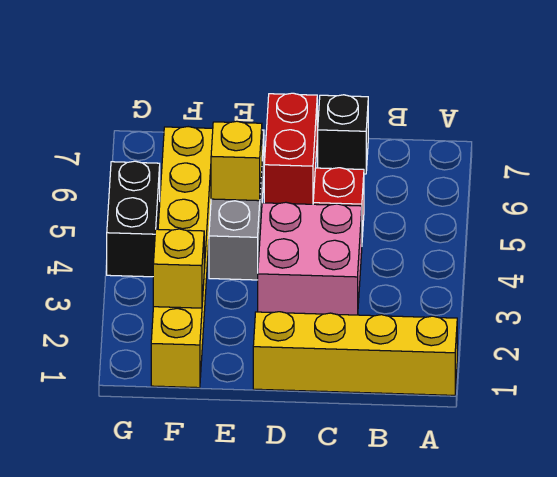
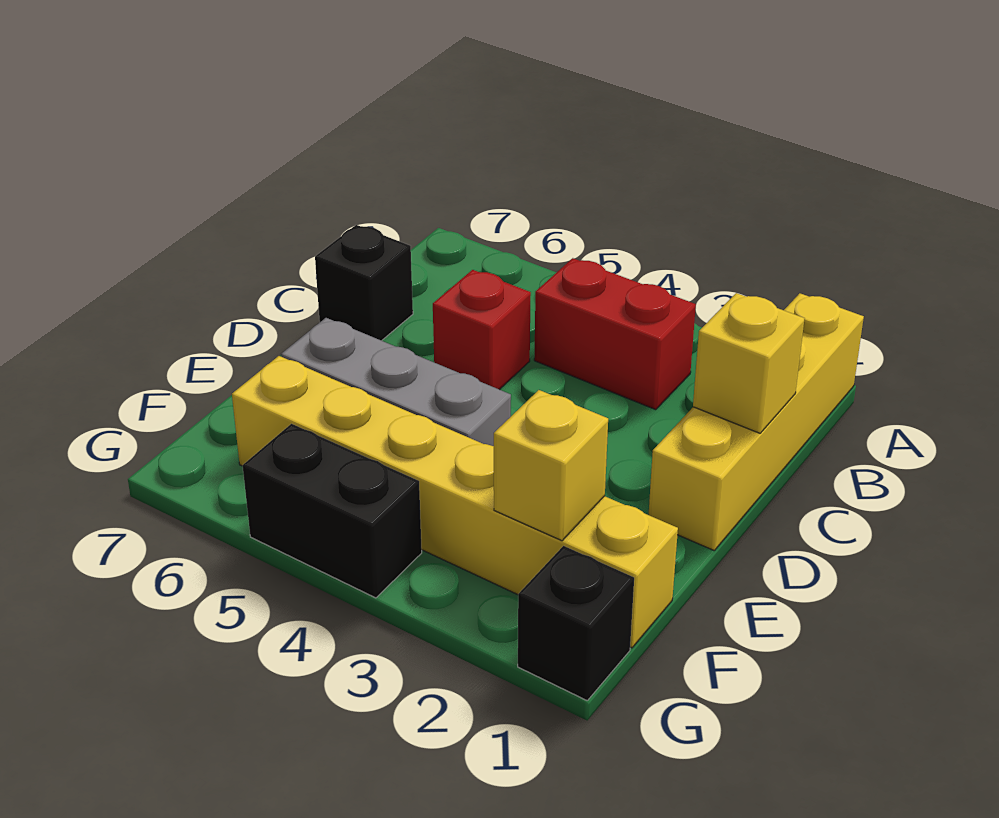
pink 2x2 brick [258,202,362,315] -> none
red 1x2 brick [264,93,317,204] -> red 1x2 brick moved to [534,258,696,410]
yellow 1x1 brick [211,121,262,201] -> yellow 1x1 brick moved to [693,293,805,433]
none -> black 1x1 brick [518,546,634,700]

